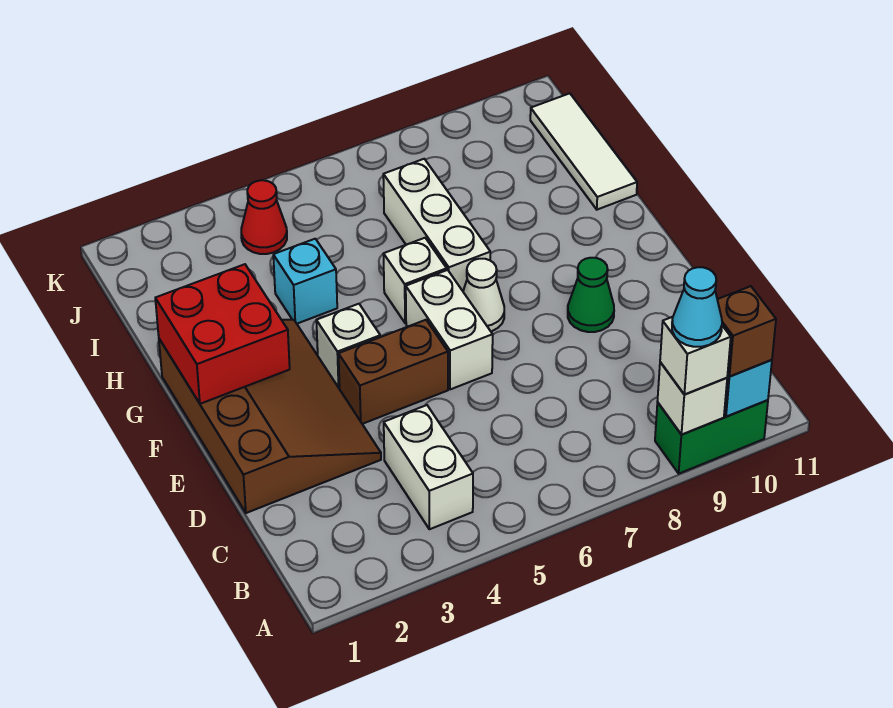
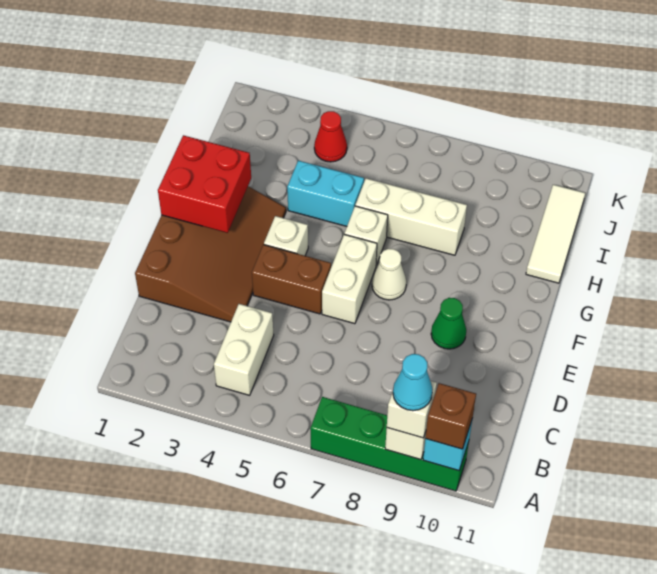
green 1x2 brick [655,400,768,473] -> green 1x4 brick [310,397,469,491]
white 1x3 brick [383,159,490,291] -> white 1x3 brick turned to [355,178,467,255]
cyan 1x1 brick [273,239,337,324] -> cyan 1x2 brick [287,161,364,226]

